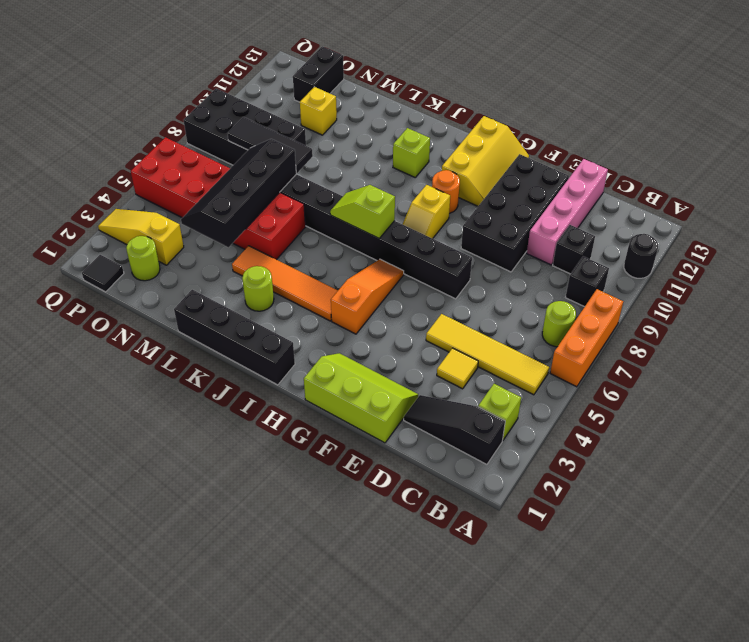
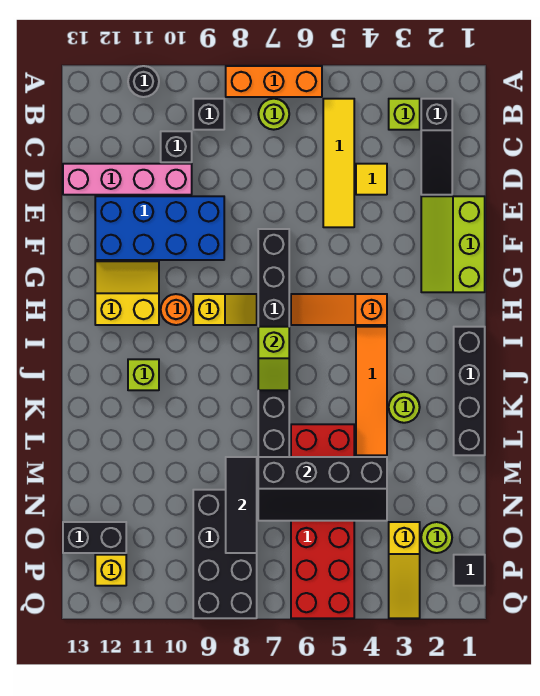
black 2x4 brick [461,154,569,272] -> blue 2x4 brick [95,196,224,260]
yellow 2x3 slope [442,116,529,206] -> yellow 2x2 slope [95,261,159,325]
yellow 1x1 brick [300,87,337,135] -> yellow 1x1 brick moved to [95,555,126,586]

